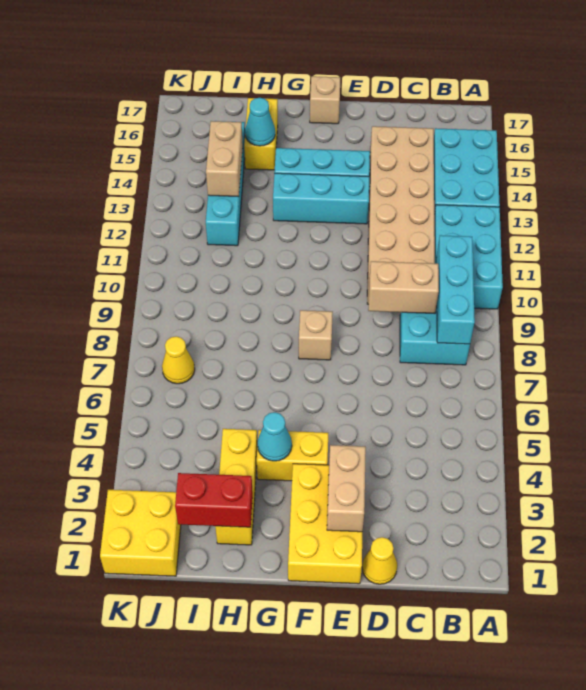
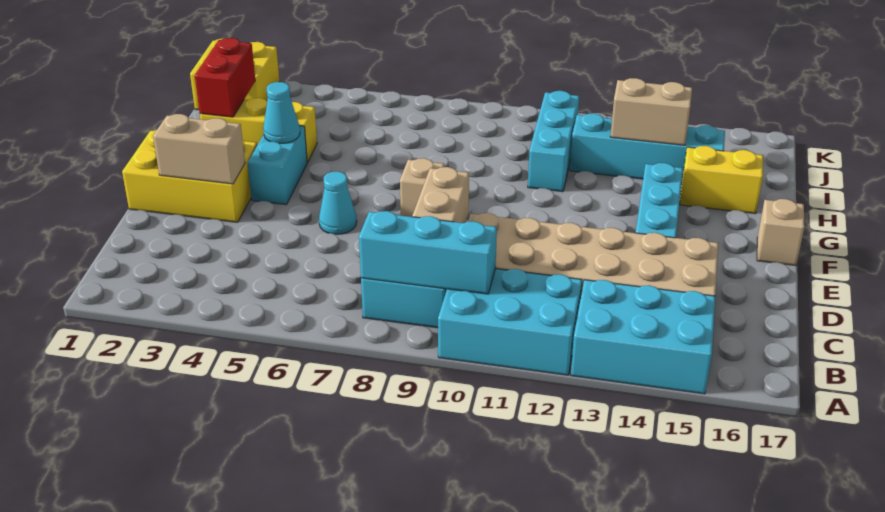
yellow 1x1 cone [362,537,397,584] -> none
cyan 1x3 brick [273,173,369,224] -> cyan 1x3 brick moved to [528,91,579,192]
yellow 1x2 brick [257,430,328,481] -> cyan 1x2 brick [248,126,307,205]
cyan 1x1 cone [245,98,275,146] -> cyan 1x1 cone moved to [319,171,357,234]
yellow 1x1 cone [162,336,195,384] -> none

